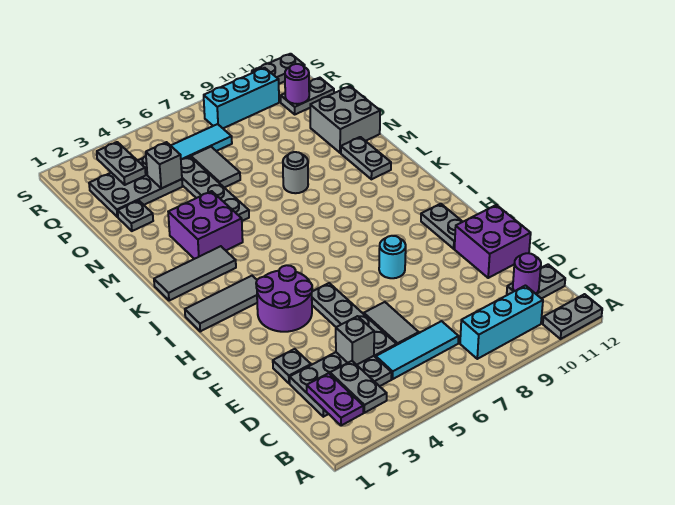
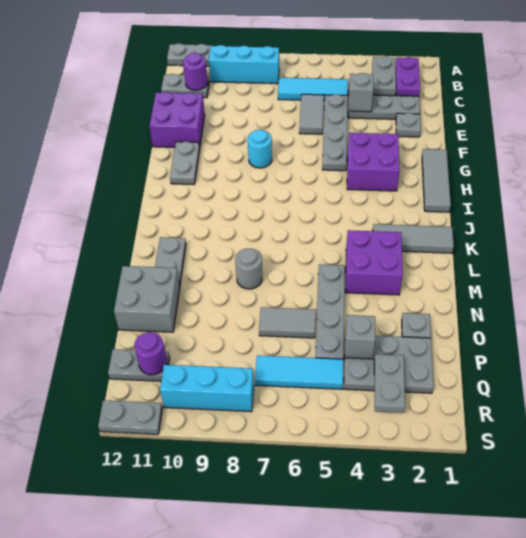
purple 2x2 round brick [256,265,312,332] -> purple 2x2 brick [347,132,400,191]
grey 1x3 tile [185,276,257,331] -> grey 1x3 tile turned to [422,149,451,212]
grey 1x2 tile [191,147,240,188] -> grey 1x2 tile turned to [259,307,316,338]

